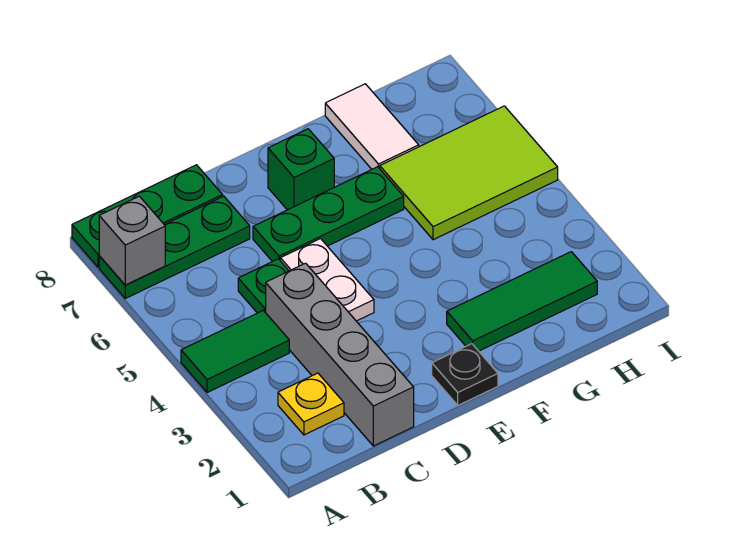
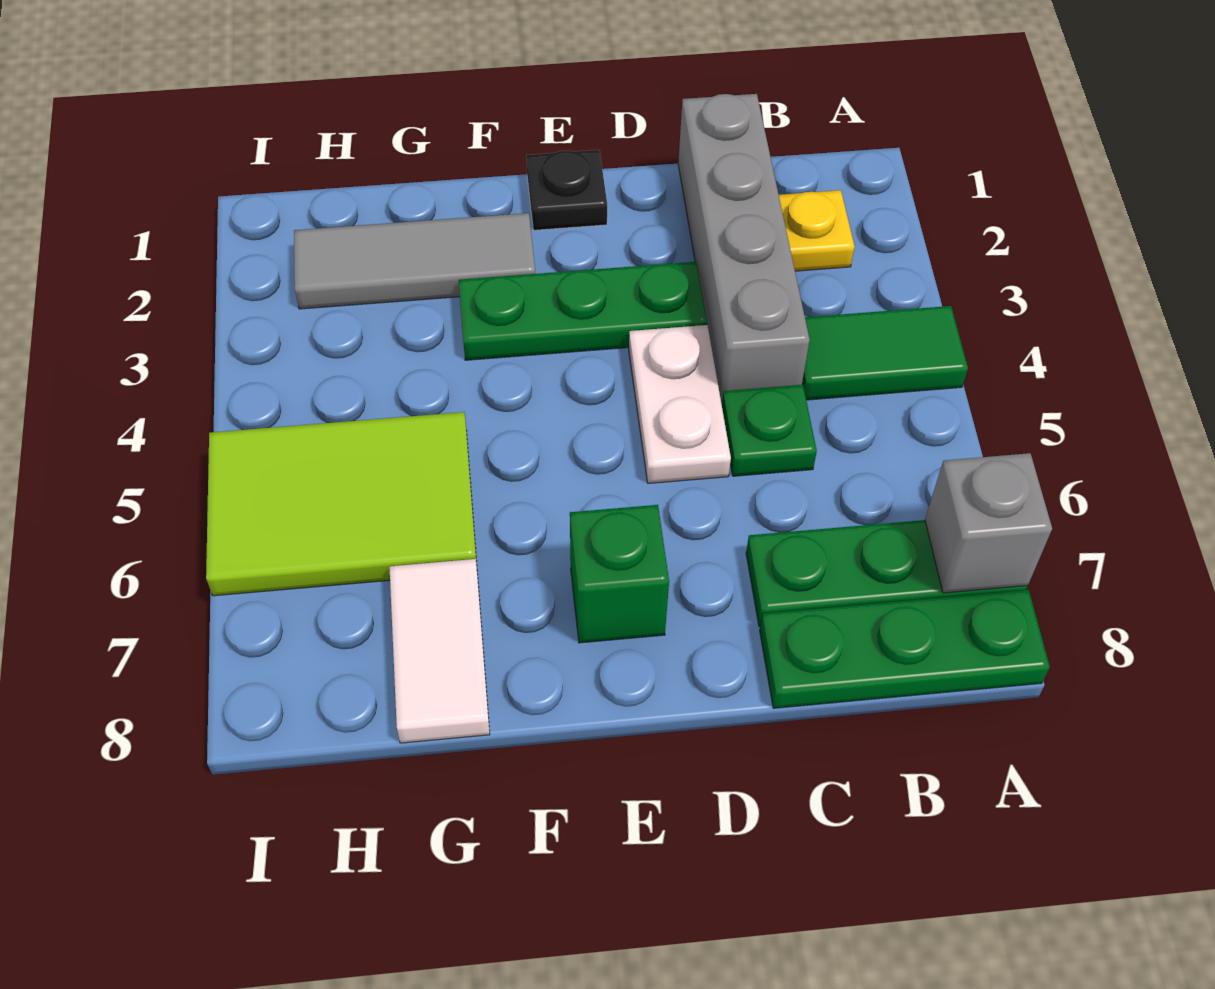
green 1x3 plate [253,167,404,262] -> green 1x3 plate moved to [459,262,707,360]
green 1x3 tile [447,252,597,351] -> grey 1x3 tile [294,213,535,309]

